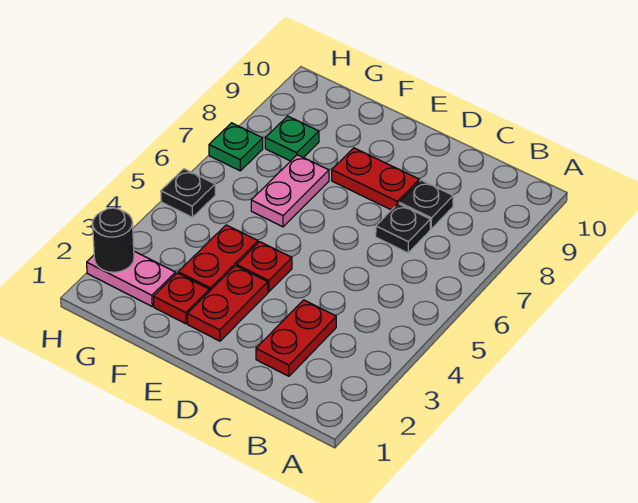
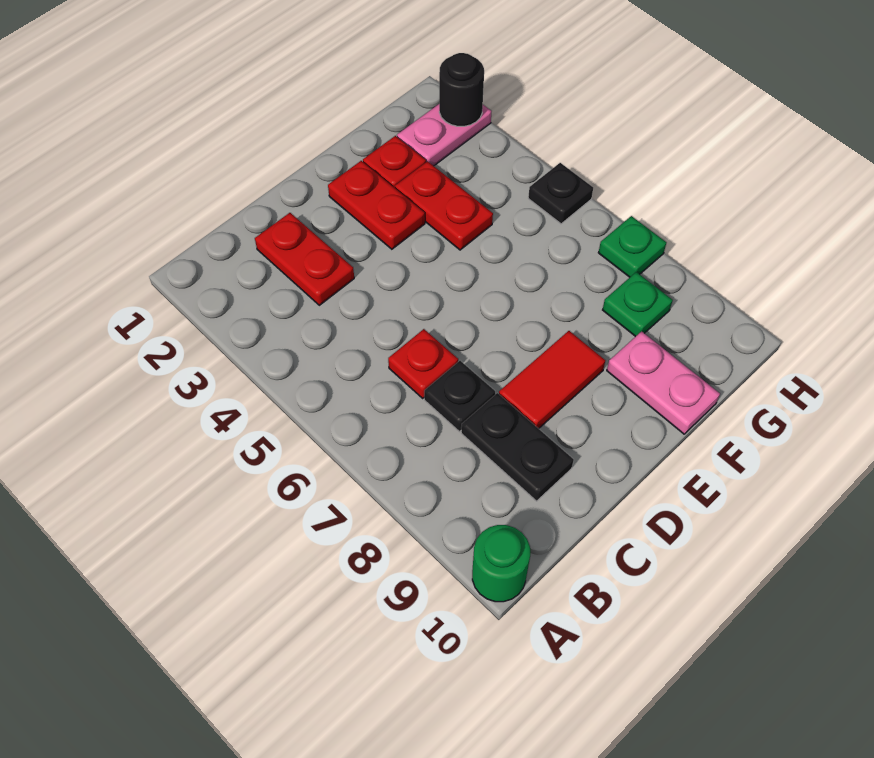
none -> green 1x1 round brick [472,525,530,602]
black 1x1 plate [399,180,453,229] -> black 1x2 plate [461,393,574,501]
red 1x2 plate [332,148,419,210] -> red 1x2 tile [499,331,605,429]
red 1x1 plate [237,242,292,292] -> red 1x1 plate moved to [388,329,458,398]
pink 1x2 plate [251,155,329,227] -> pink 1x2 plate moved to [607,331,720,434]

